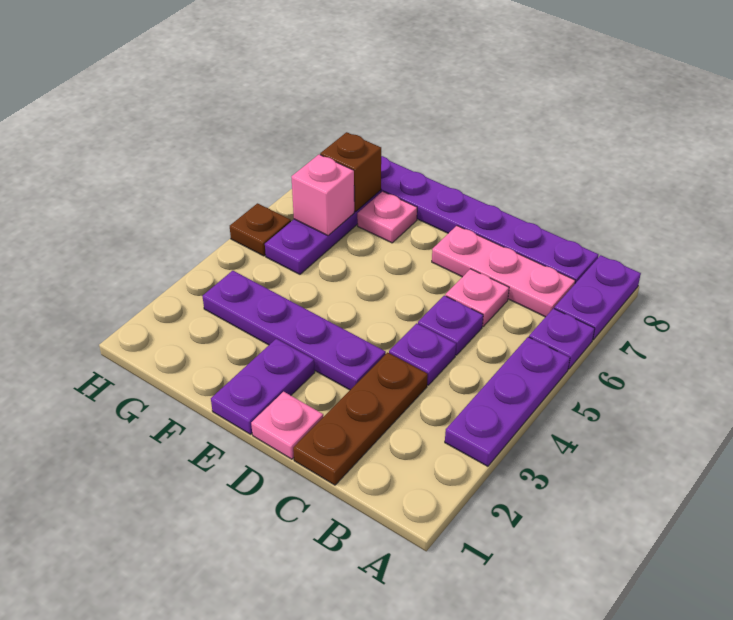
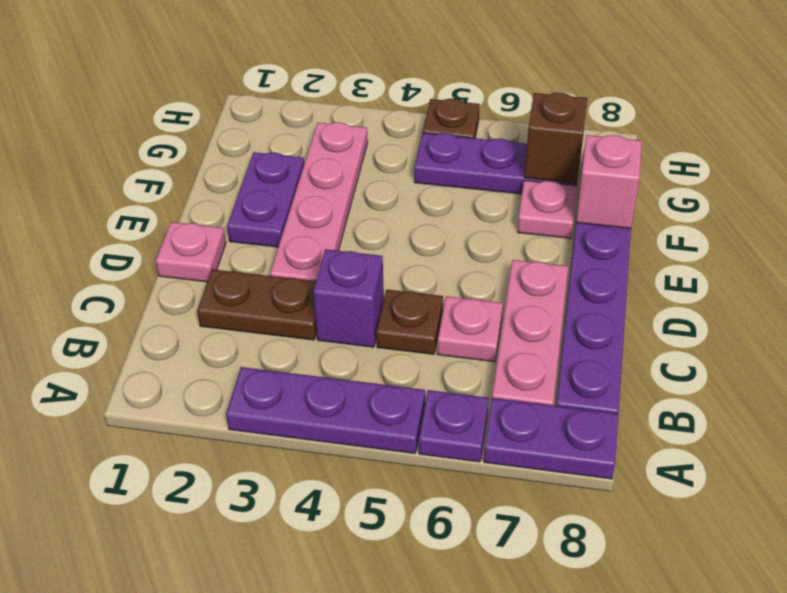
brown 1x3 plate [293,353,428,485] -> brown 1x2 plate [197,269,317,340]
purple 1x1 plate [389,323,456,385] -> purple 1x1 brick [313,249,384,347]
purple 1x1 plate [418,296,483,355] -> brown 1x1 plate [376,290,443,354]
purple 1x4 plate [203,271,386,390] -> pink 1x4 plate [270,122,368,281]
purple 1x2 plate [211,339,315,434] -> purple 1x2 plate turned to [227,152,304,247]
pink 1x1 brick [291,155,354,236] -> pink 1x1 brick moved to [576,135,642,229]

